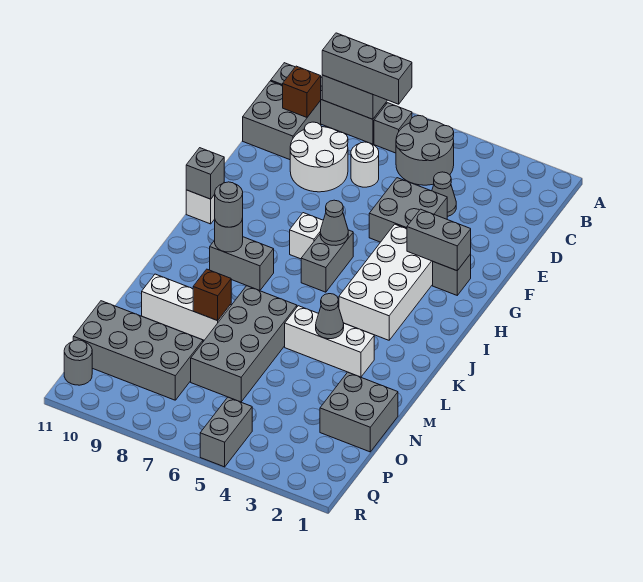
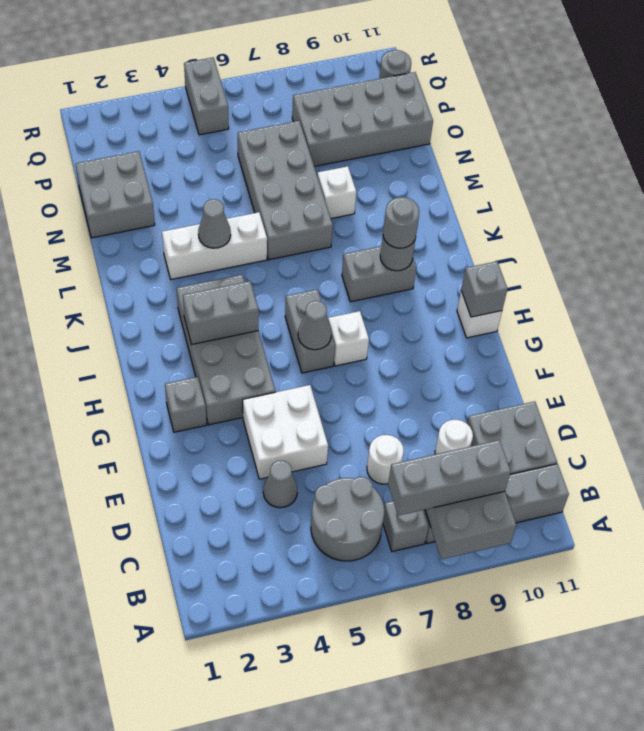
brown 1x1 brick [283,66,321,117] -> none
white 2x2 round brick [290,122,348,192] -> white 1x1 round brick [435,420,473,454]
grey 2x2 brick [369,178,447,242] -> white 2x2 brick [243,385,328,479]
grey 1x2 brick [407,209,471,271] -> grey 1x2 brick moved to [183,281,259,345]
white 2x4 brick [339,224,433,340] -> grey 2x4 brick [177,275,275,425]
white 1x3 brick [142,274,231,340] -> white 1x1 brick [317,166,356,219]
brown 1x1 brick [193,269,231,321] -> none

